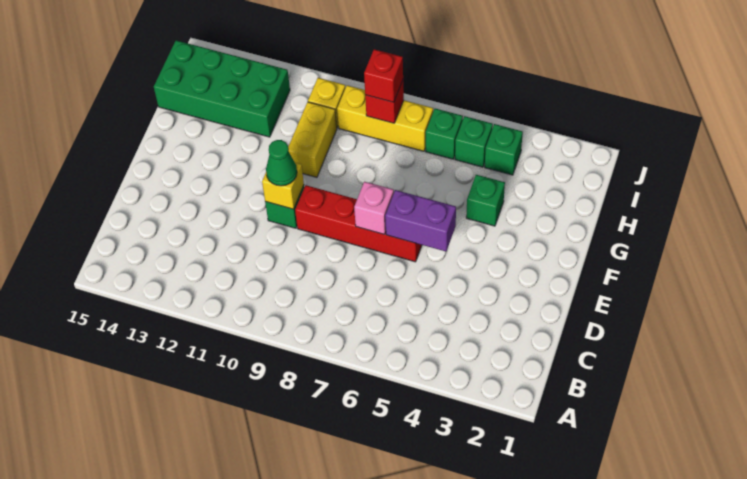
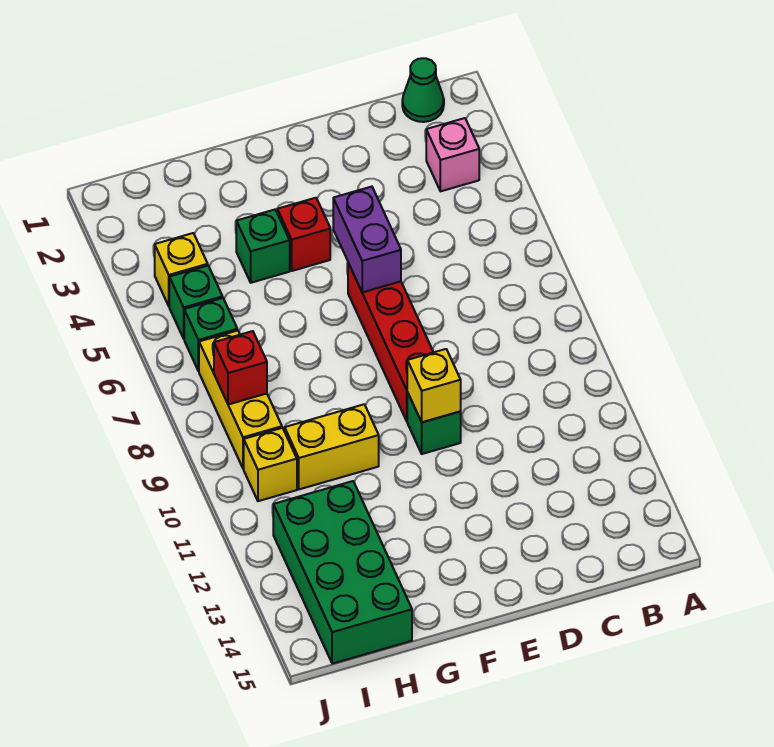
pink 1x1 brick [354,182,394,234] -> pink 1x1 brick moved to [426,118,479,191]
green 1x1 cone [266,140,297,186] -> green 1x1 cone moved to [402,58,444,122]
green 1x1 brick [485,124,523,175] -> yellow 1x1 brick [155,233,208,306]
red 1x1 brick [364,49,403,102] -> red 1x1 brick moved to [277,198,330,271]

